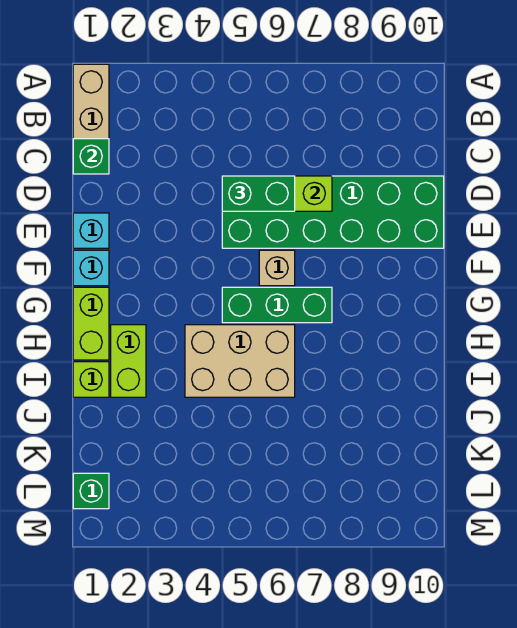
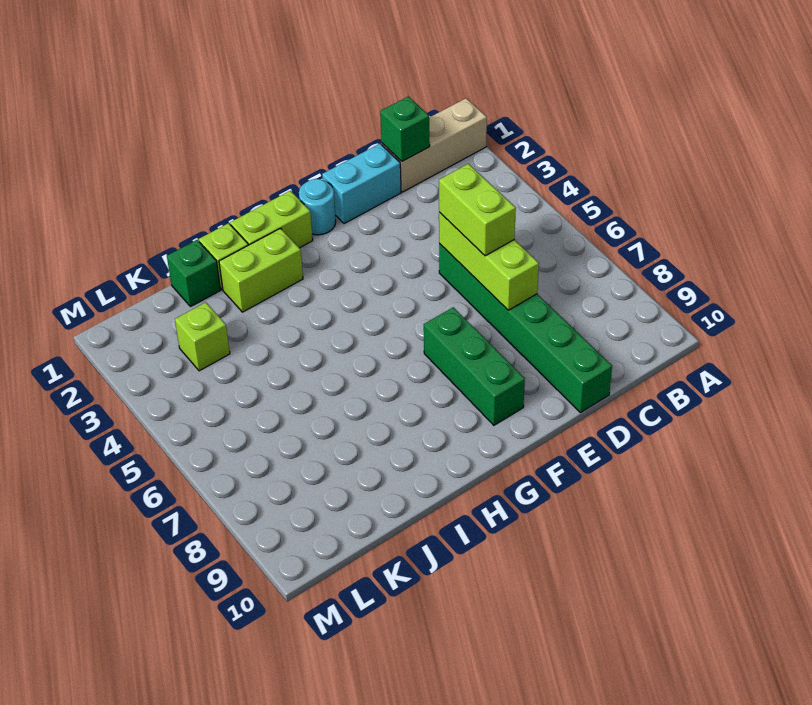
green 2x6 brick [222,176,444,248] -> green 1x6 brick [439,244,612,413]
green 1x2 brick [222,176,295,211] -> lime 1x2 brick [439,164,516,256]
cyan 1x1 brick [73,213,109,248] -> cyan 1x2 brick [322,144,401,224]
cyan 1x1 brick [73,250,109,286] -> cyan 1x1 round brick [299,179,336,235]
tan 1x1 brick [259,250,295,286] -> none
green 1x3 brick [222,287,332,323] -> green 1x3 brick moved to [424,307,525,425]
tan 2x3 brick [185,325,295,397] -> none
none -> lime 1x1 brick [175,302,230,371]
green 1x1 brick [73,473,109,509] -> green 1x1 brick moved to [167,240,220,307]

